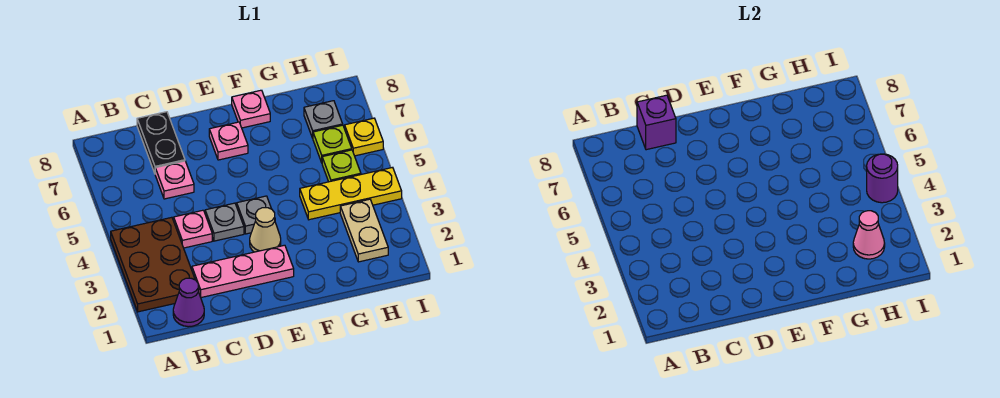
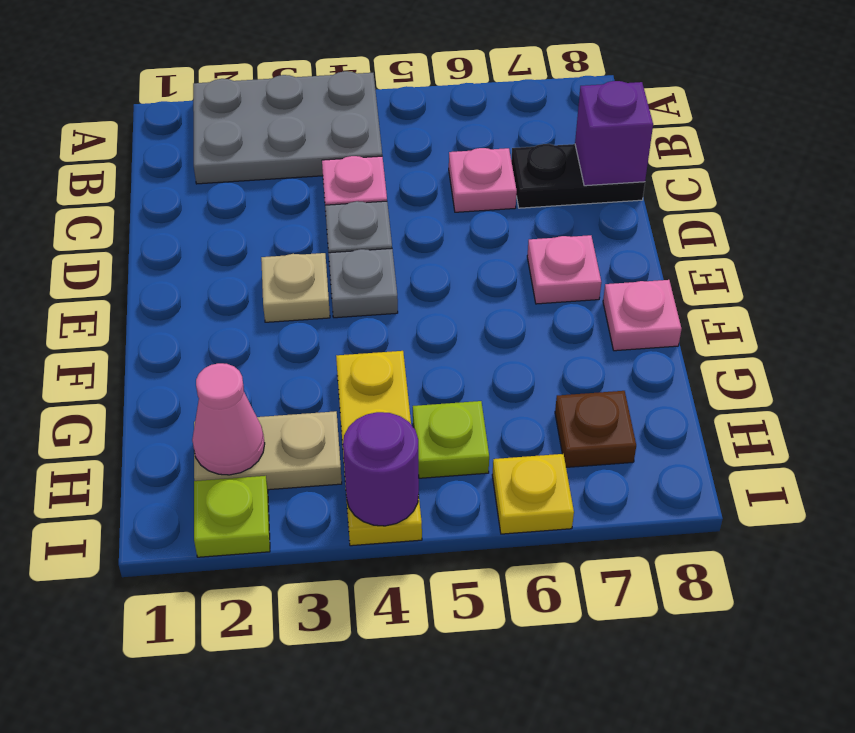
brown 2x3 plate [111,217,199,312] -> grey 2x3 plate [193,71,382,184]
purple 1x1 cone [173,278,204,327] -> none
pink 1x3 plate [192,245,294,298] -> none
tan 1x1 cone [250,208,281,252] -> tan 1x1 plate [261,253,330,322]
lime 1x1 plate [313,125,352,162] -> lime 1x1 plate moved to [194,476,270,557]
grey 1x1 plate [304,101,343,138] -> brown 1x1 plate [555,391,636,467]

